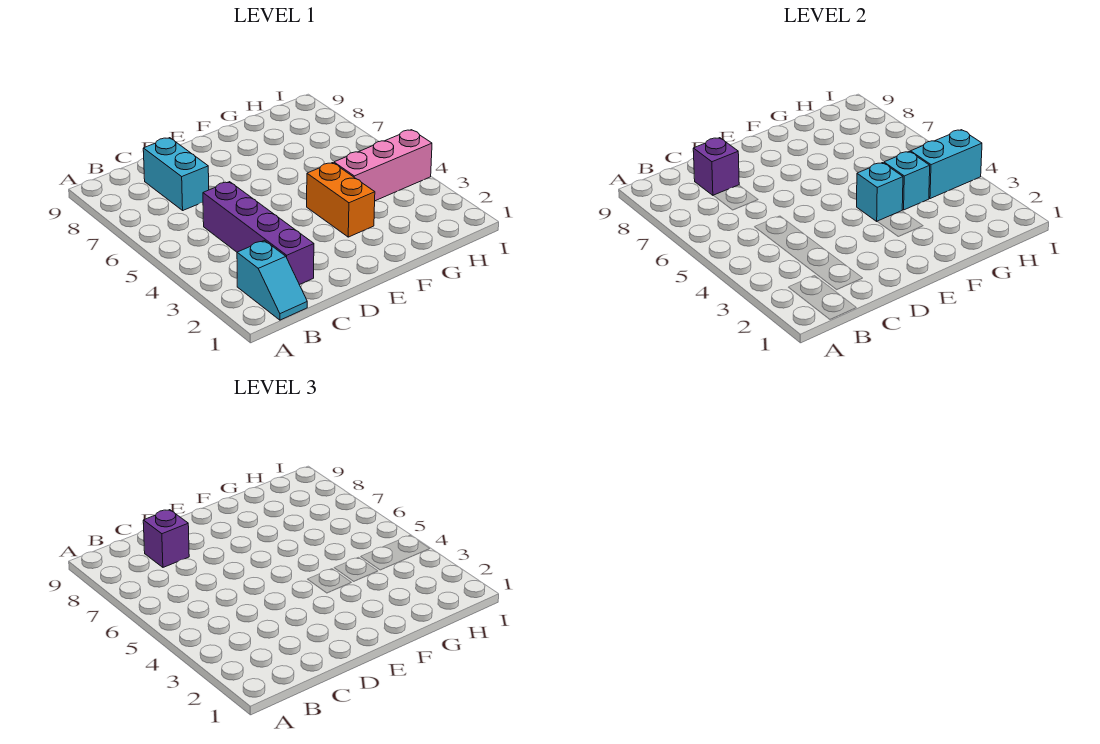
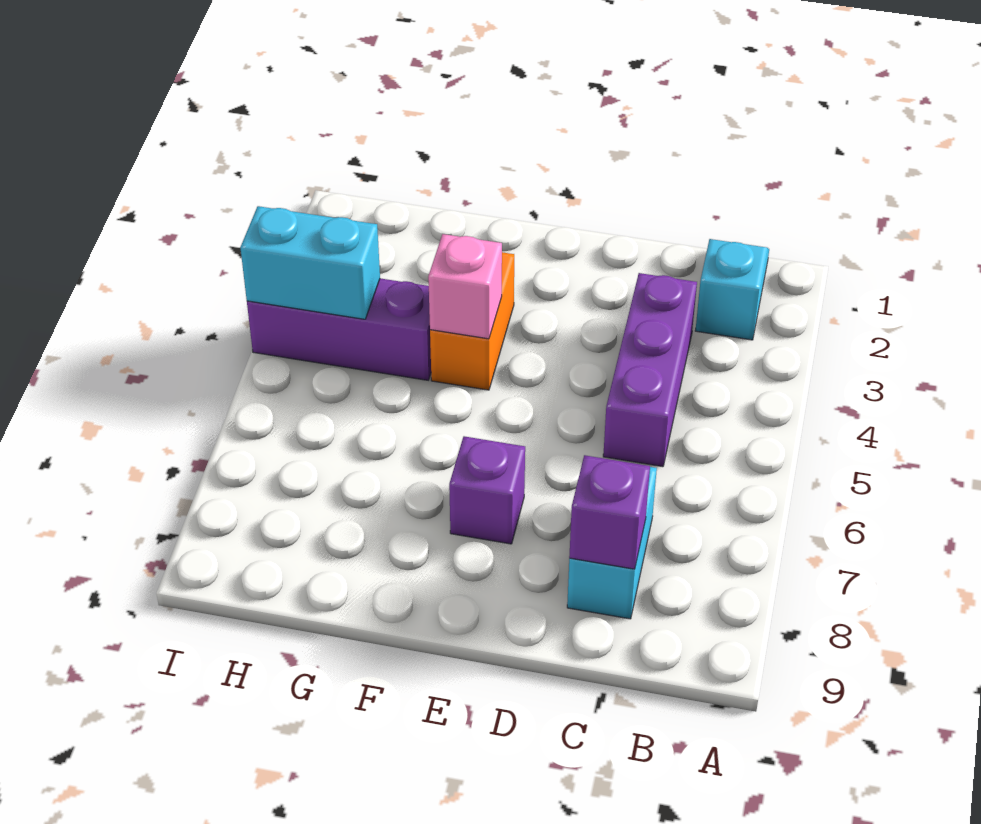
purple 1x4 brick [203,182,314,285] -> purple 1x3 brick [603,273,697,467]
purple 1x1 brick [143,510,189,567] -> purple 1x1 brick moved to [449,436,525,544]
cyan 1x1 brick [857,163,903,221] -> pink 1x1 brick [428,234,502,339]
pink 1x3 brick [334,130,432,201] -> purple 1x3 brick [247,278,431,380]
cyan 1x1 brick [884,152,930,210] -> none

